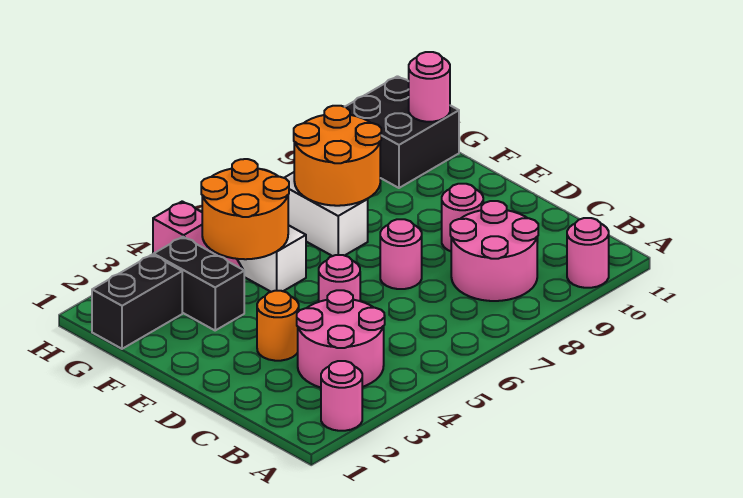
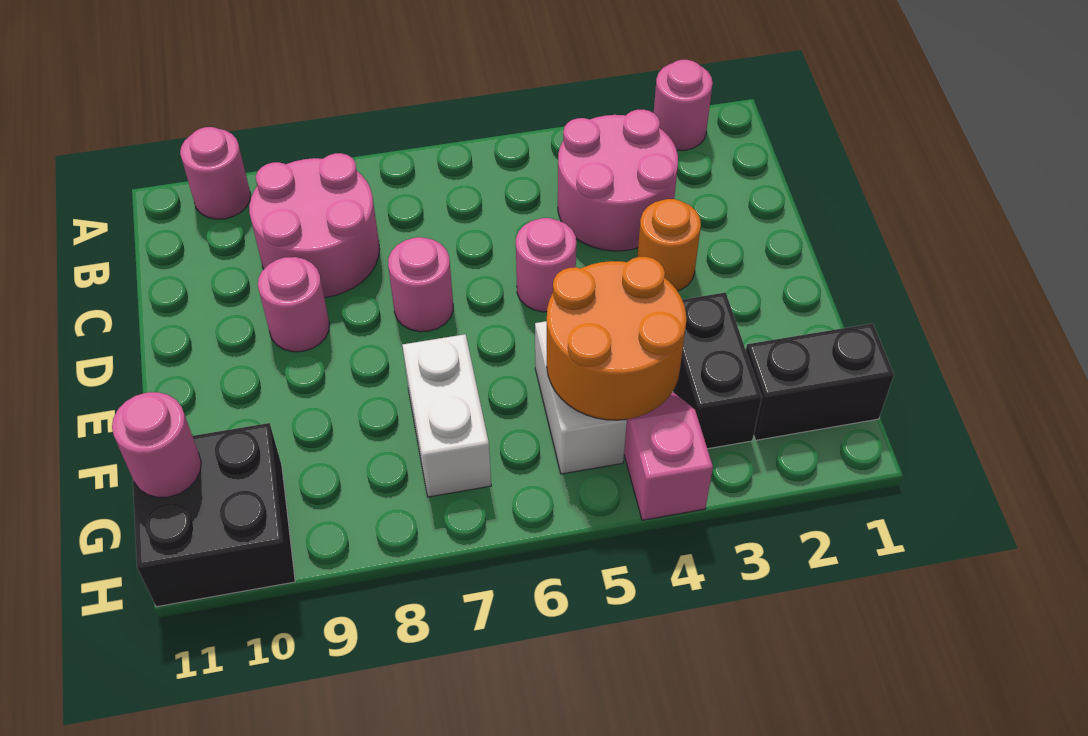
orange 2x2 round brick [294,106,381,206] -> none

